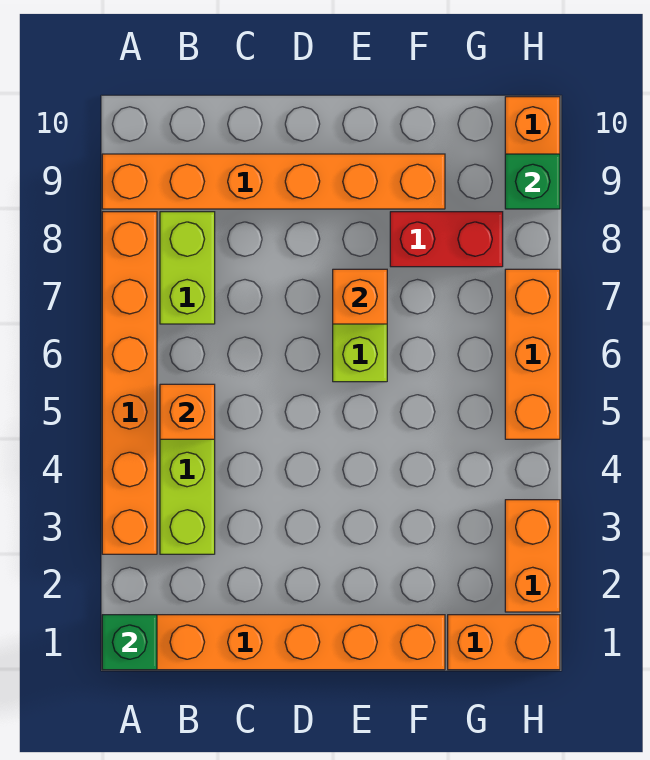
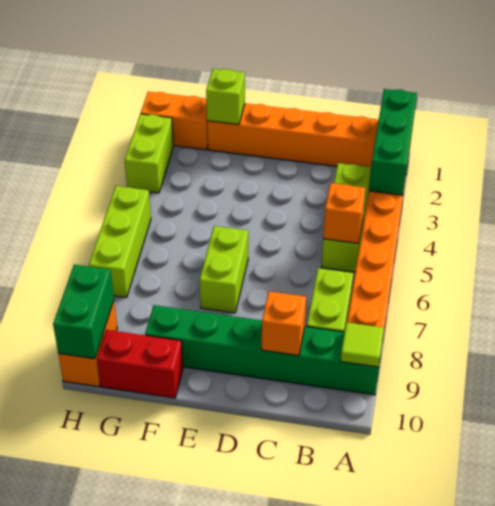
green 1x1 brick [102,615,157,670] -> green 1x3 brick [369,89,417,195]
orange 1x6 brick [102,154,445,209] -> green 1x6 brick [145,305,382,395]
none -> lime 1x1 tile [341,323,384,367]
orange 1x1 brick [333,269,387,324] -> orange 1x1 brick moved to [262,291,306,356]
none -> lime 1x1 brick [206,69,245,125]
red 1x2 brick [390,212,503,267] -> red 1x2 brick moved to [97,330,183,398]
orange 1x2 brick [505,500,560,612] -> lime 1x2 brick [125,114,173,193]
orange 1x3 brick [505,269,560,439] -> lime 1x3 brick [89,186,151,298]
green 1x1 brick [505,154,560,209] -> green 1x2 brick [53,264,114,359]

